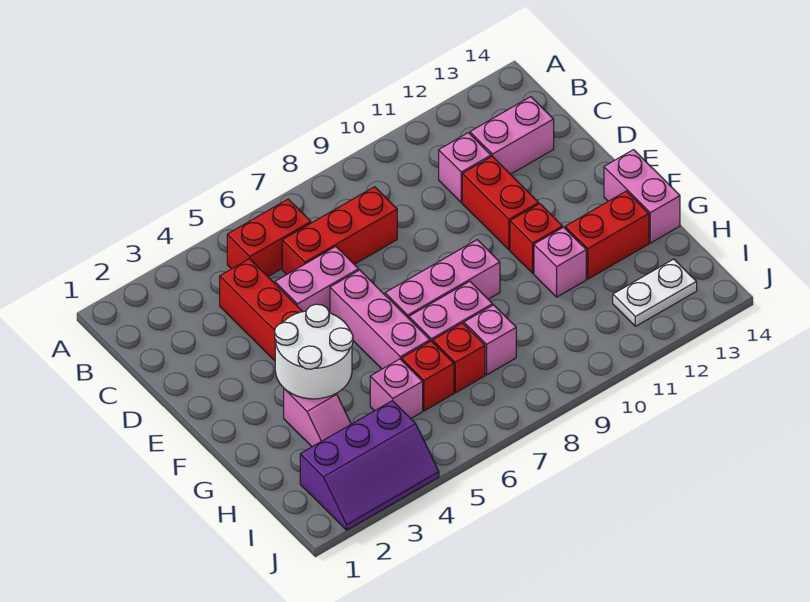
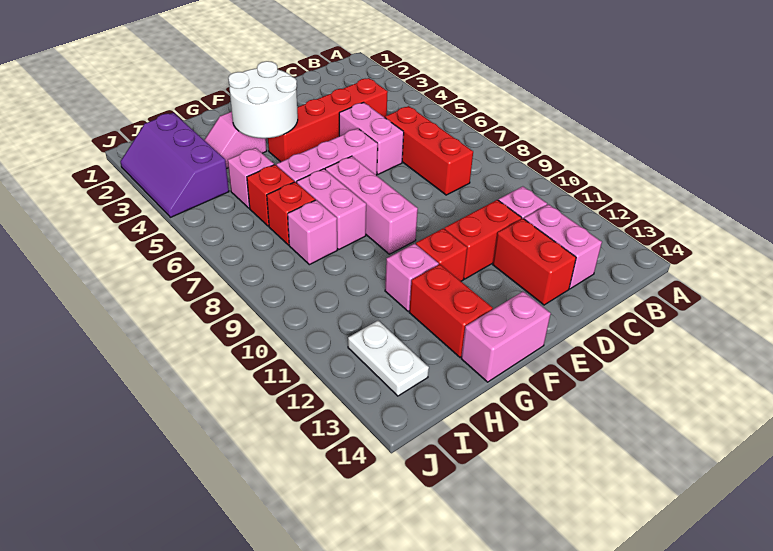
red 1x2 brick [227,199,311,277] -> red 1x2 brick moved to [493,219,576,305]

